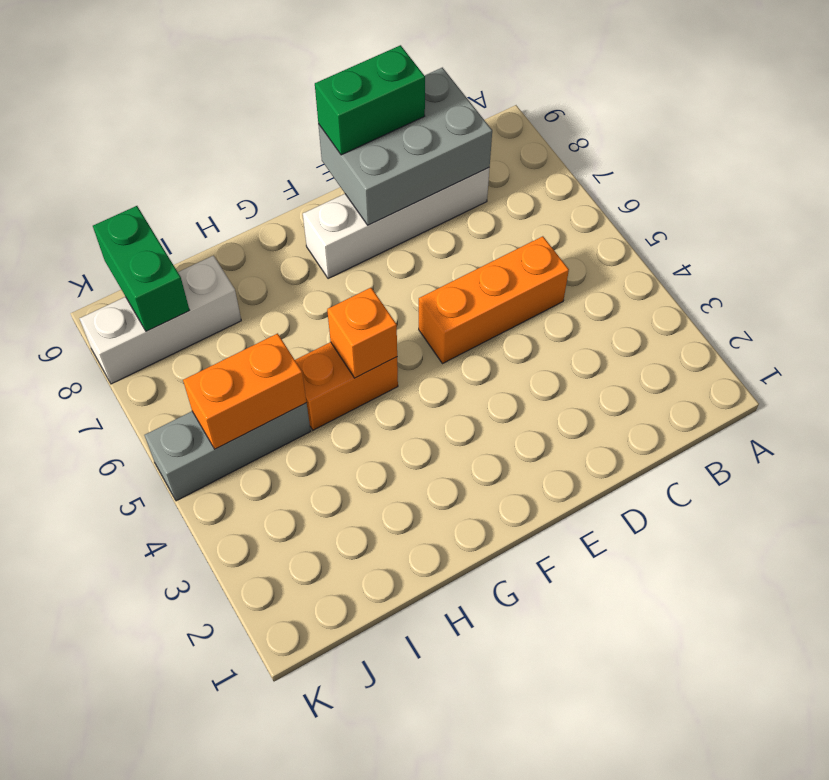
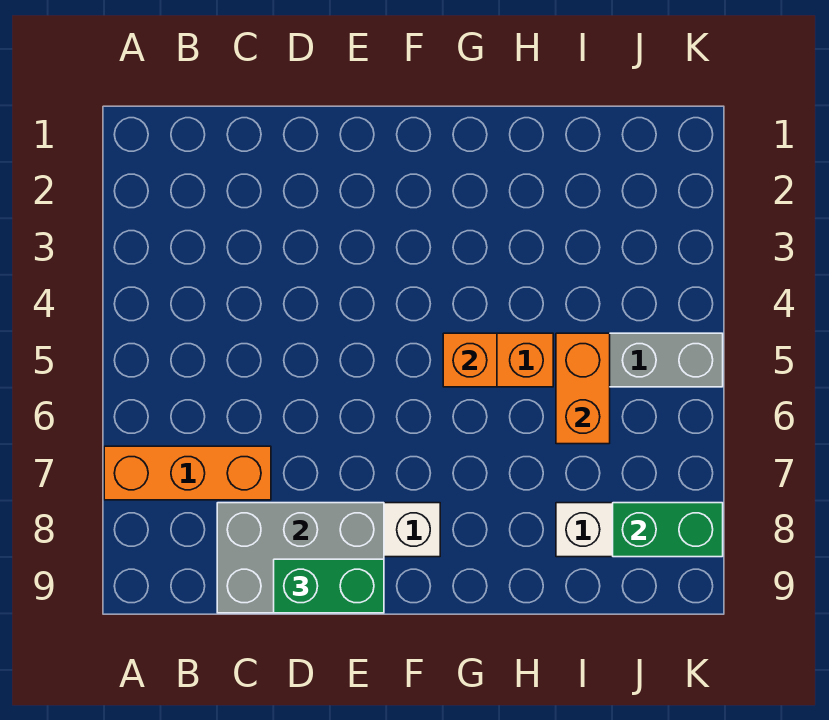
orange 1x3 brick [419,236,569,364] -> orange 1x3 brick moved to [104,446,271,500]
orange 1x2 brick [183,333,306,449] -> orange 1x2 brick turned to [556,333,610,444]
green 1x2 brick [93,206,189,331] -> green 1x2 brick turned to [613,503,723,557]

